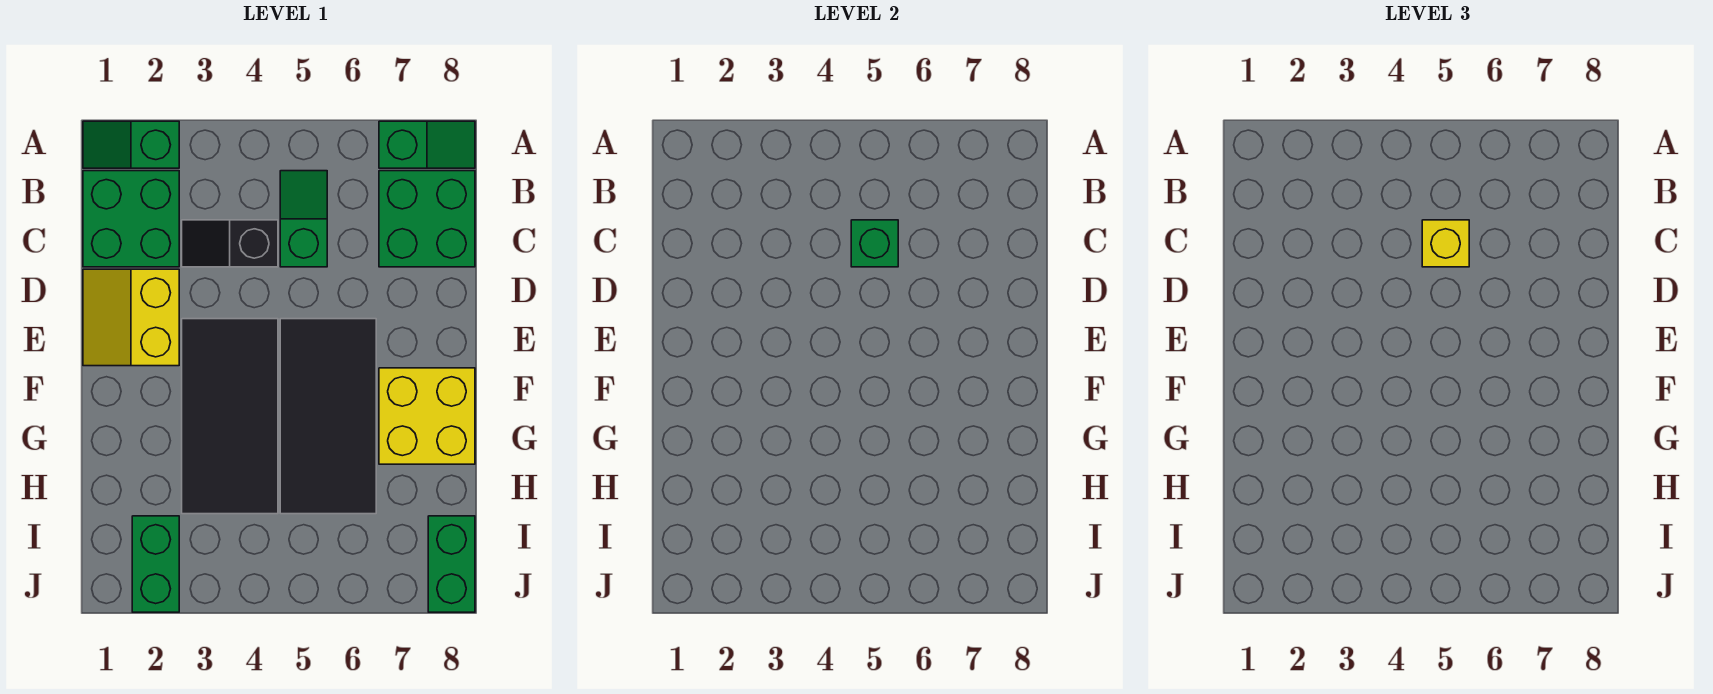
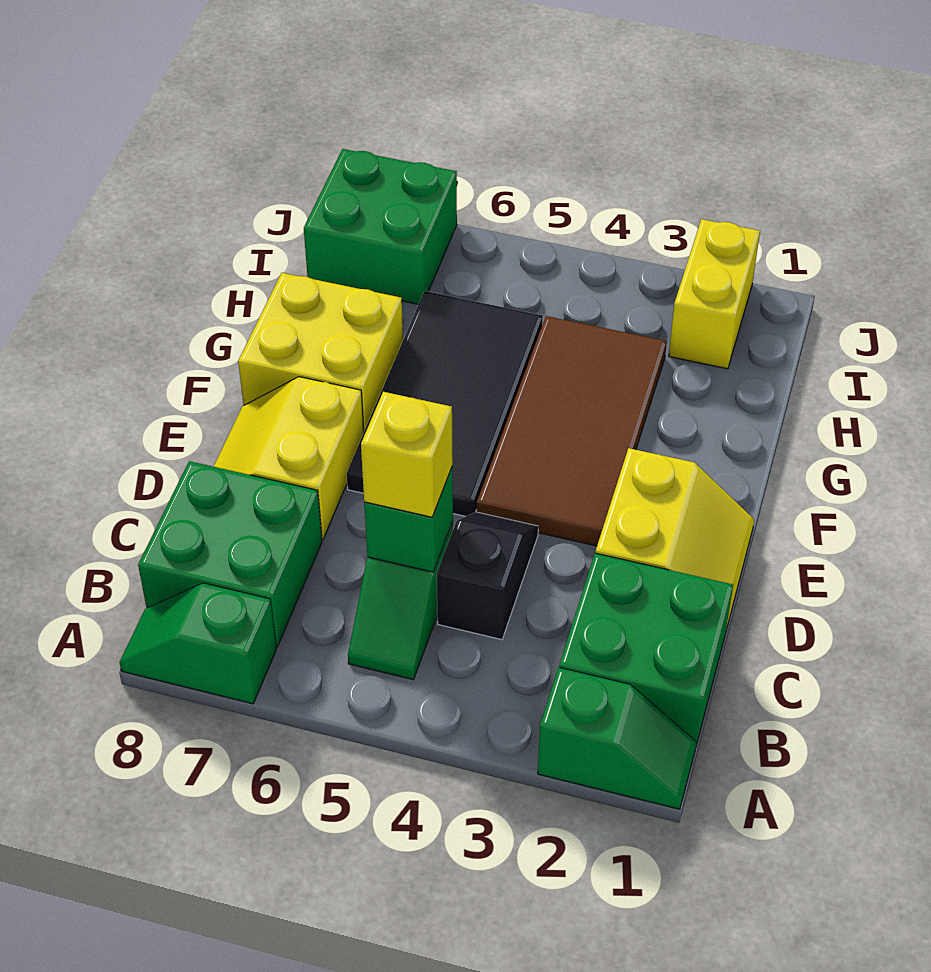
black 1x2 slope [182,220,278,267] -> black 1x2 slope turned to [437,512,538,640]
none -> yellow 2x2 slope [213,377,364,539]
black 2x4 tile [182,319,278,514] -> brown 2x4 tile [477,316,667,546]
green 1x2 brick [132,516,179,612] -> yellow 1x2 brick [669,219,760,369]
green 1x2 brick [428,516,475,612] -> green 2x2 brick [304,149,457,304]

